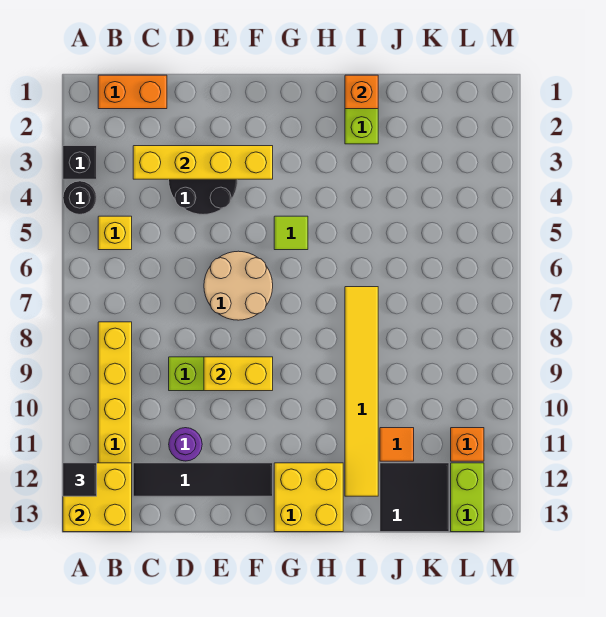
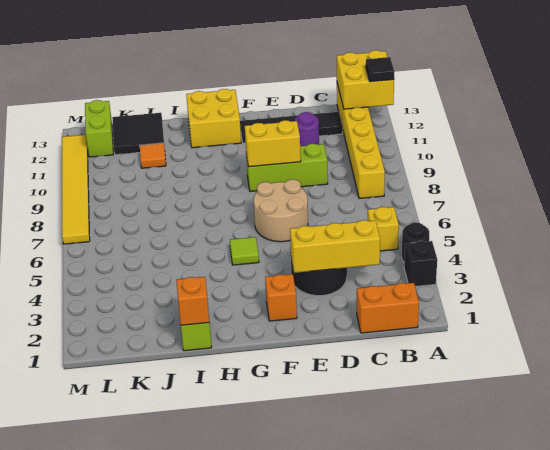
yellow 1x4 brick [133,146,273,179] -> yellow 1x3 brick [290,220,380,273]
yellow 1x6 tile [345,287,378,496] -> yellow 1x6 tile moved to [62,135,90,244]
orange 1x1 brick [451,428,484,461] -> orange 1x1 brick moved to [265,274,297,321]

